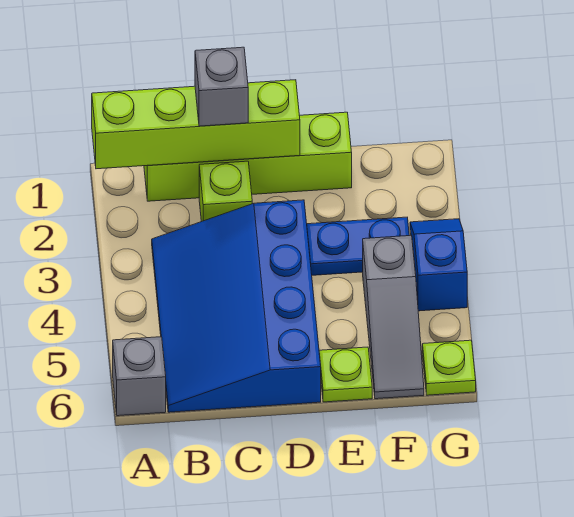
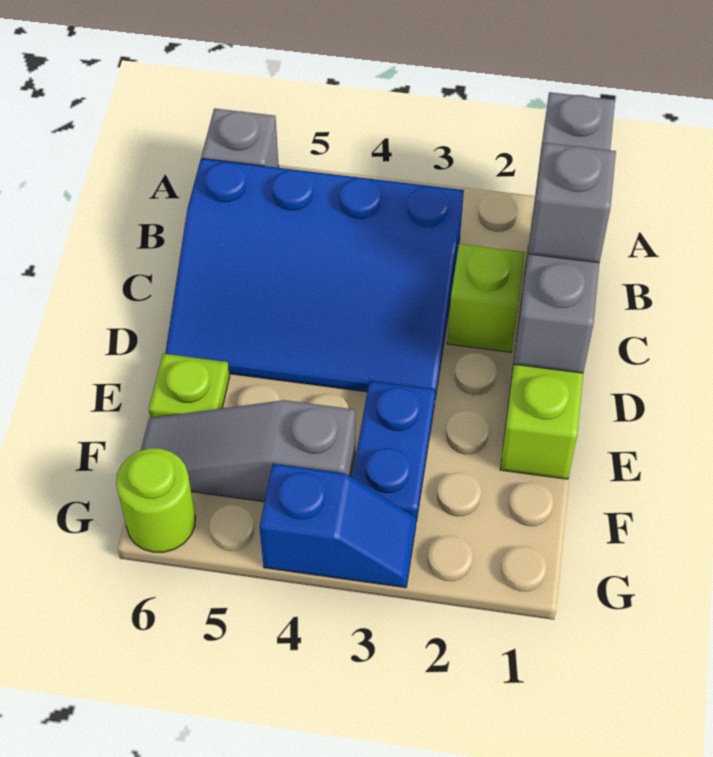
lime 1x4 brick [92,80,300,169] -> grey 1x4 brick [514,92,615,373]
blue 3x4 slope [152,200,321,412] -> blue 3x4 slope turned to [165,158,464,398]
lime 1x1 plate [422,340,476,395] -> lime 1x1 round brick [116,448,195,552]

